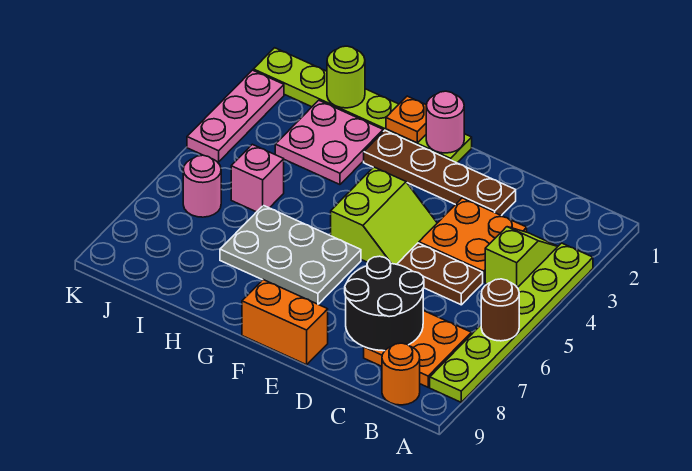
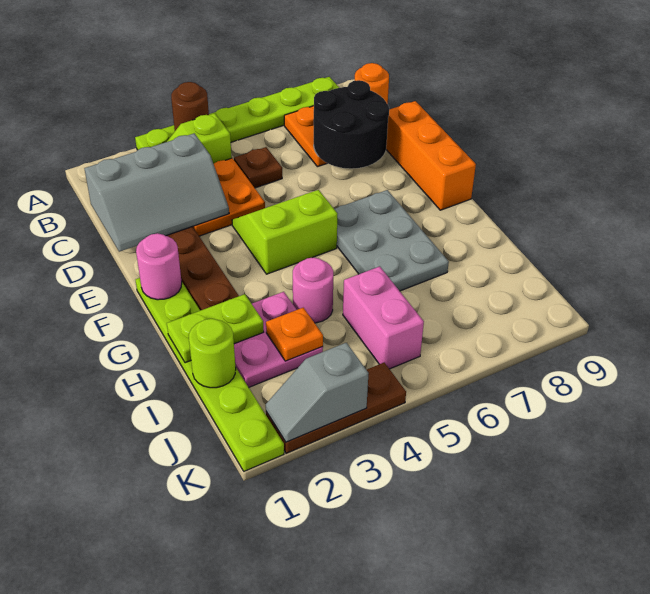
brown 1x1 round brick [481,279,519,341] -> brown 1x1 round brick moved to [171,82,209,131]
none -> grey 2x3 slope [84,133,229,252]
brown 1x2 plate [397,243,483,305] -> brown 1x1 plate [234,147,282,188]
orange 1x2 brick [242,280,328,365] -> orange 1x3 brick [386,101,476,210]
orange 1x1 plate [386,96,427,143] -> orange 1x1 plate moved to [266,308,323,361]
none -> lime 1x2 plate [167,294,264,363]
pink 1x1 brick [231,144,284,212] -> pink 1x2 brick [343,266,424,369]
pink 1x1 round brick [183,155,221,217] -> pink 1x1 round brick moved to [293,257,333,323]
pink 1x3 plate [187,70,284,162] -> brown 1x3 plate [266,363,406,453]
none -> grey 1x2 slope [266,343,369,442]

